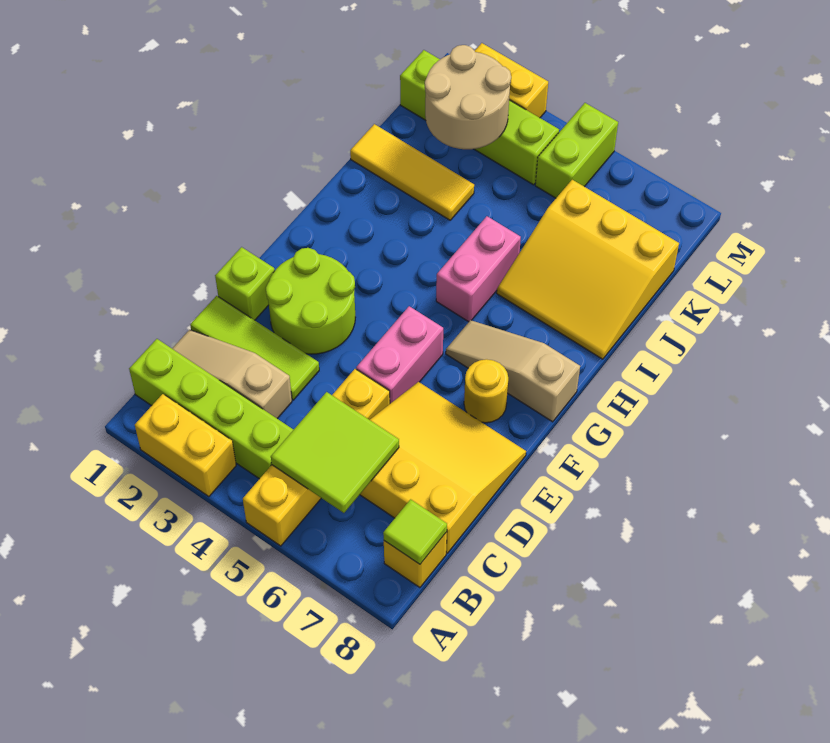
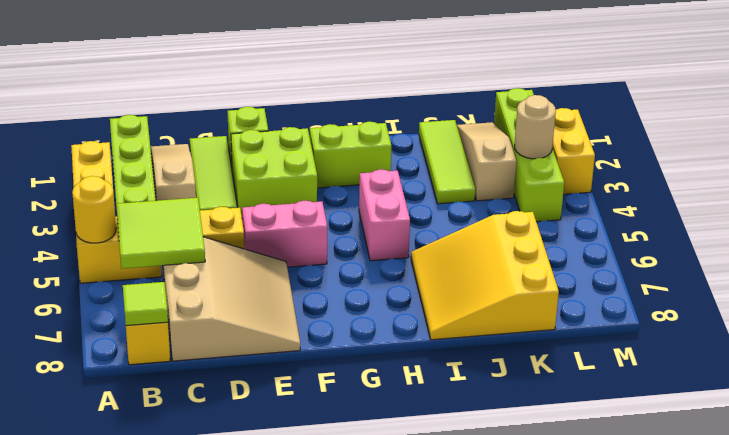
yellow 3x3 slope [360,382,526,553] -> tan 3x3 slope [163,237,300,361]
lime 2x2 round brick [266,248,355,354] -> lime 2x2 brick [231,127,317,216]
yellow 1x1 round brick [464,359,508,423] -> yellow 1x1 round brick moved to [72,176,116,243]
tan 1x3 slope [446,320,580,422] -> tan 1x3 slope moved to [457,122,516,201]
pink 1x2 brick [436,216,521,322] -> pink 1x2 brick turned to [359,169,410,261]
yellow 1x3 tile [350,124,474,220] -> lime 1x3 tile [419,120,475,204]
tan 2x2 round brick [425,45,511,149] -> tan 1x1 round brick [515,95,556,159]
lime 1x2 brick [535,103,618,198] -> lime 1x2 brick moved to [310,122,391,188]

